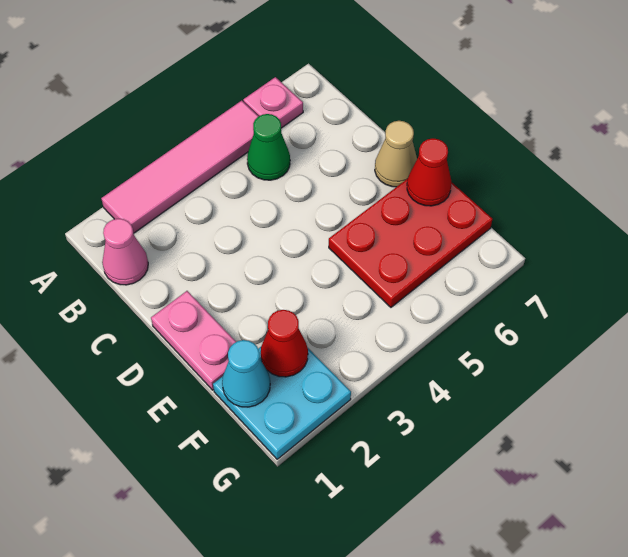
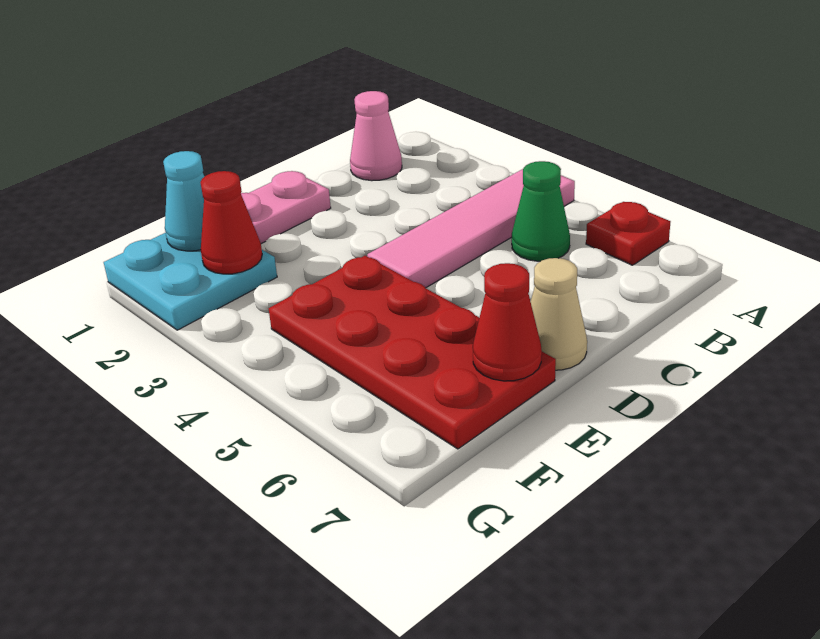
pink 1x4 tile [101,101,259,233] -> pink 1x4 tile turned to [367,169,575,288]
pink 1x1 plate [243,77,303,128] -> red 1x1 plate [586,202,670,265]
red 2x3 plate [329,179,492,307] -> red 2x4 plate [269,256,556,449]

